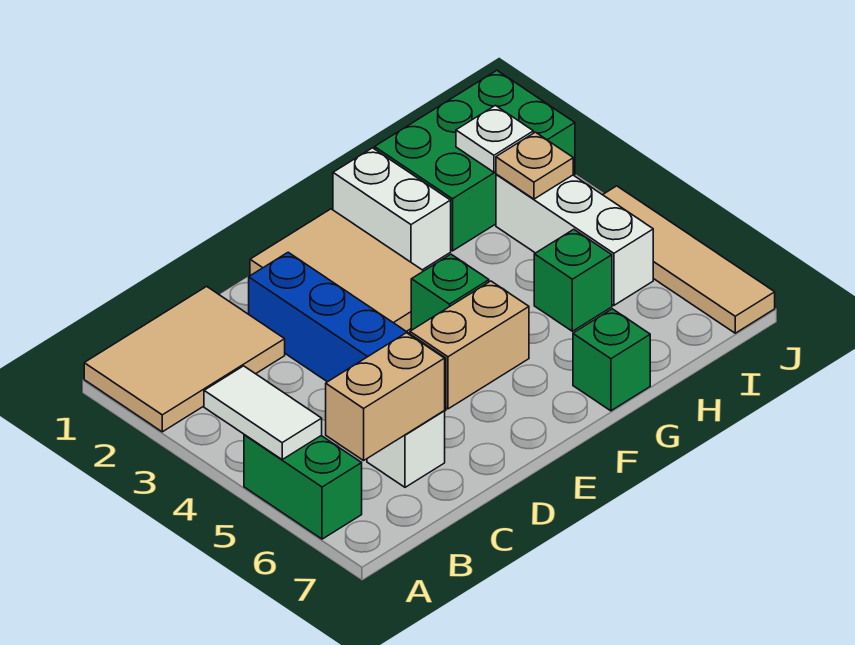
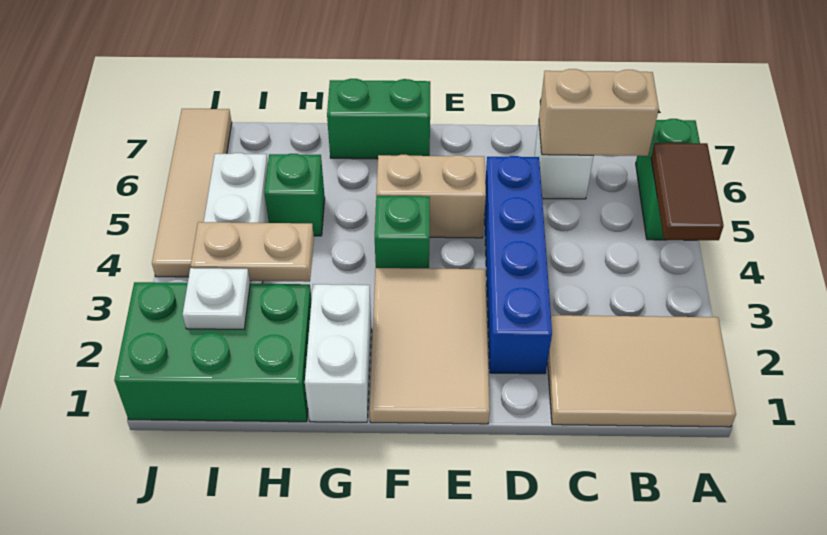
white 1x2 tile [204,366,322,459] -> brown 1x2 tile [651,143,724,240]
green 1x1 brick [573,309,650,411] -> green 1x2 brick [327,79,430,159]
tan 1x1 plate [496,132,573,199] -> tan 1x2 plate [191,222,314,282]

